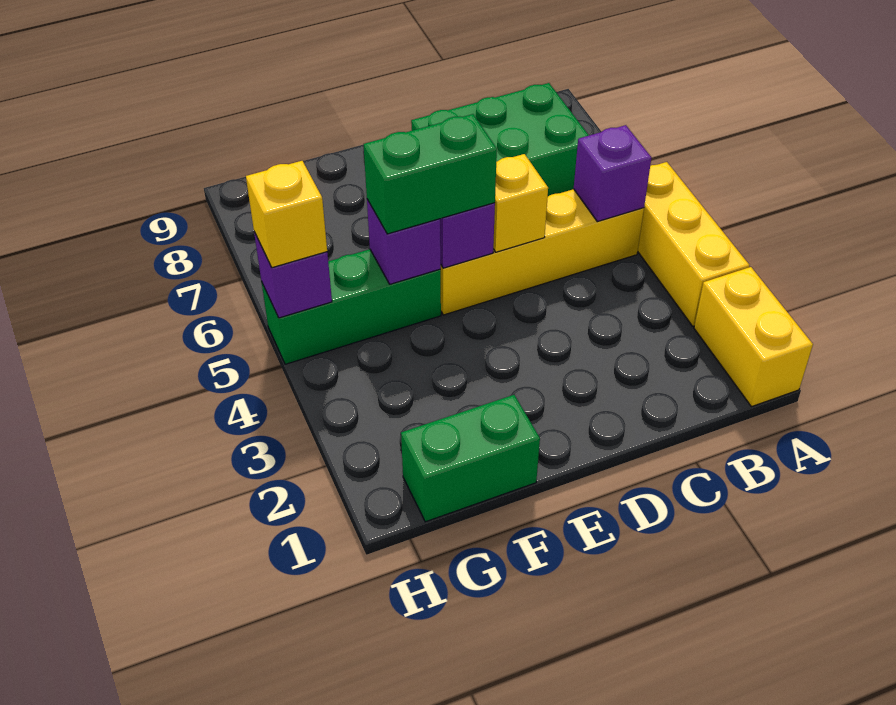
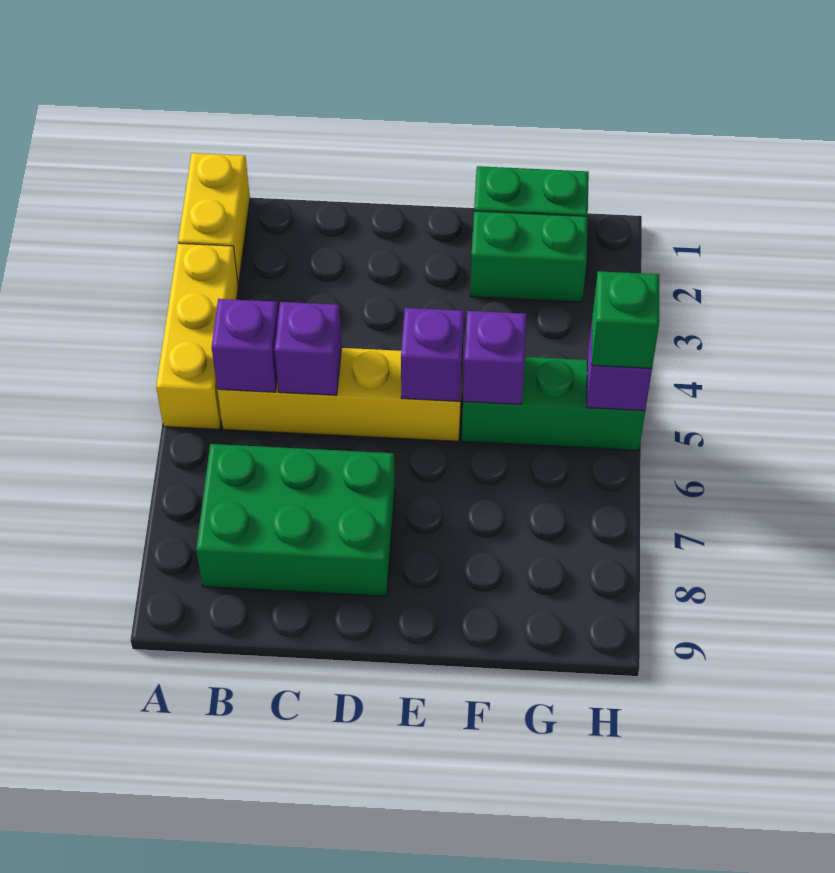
none -> purple 1x1 brick [275,302,342,395]
yellow 1x1 brick [493,154,548,252] -> none
green 1x2 brick [364,114,497,234] -> green 1x2 brick moved to [470,211,588,302]
yellow 1x1 brick [246,161,327,268] -> green 1x1 brick [591,271,659,368]

